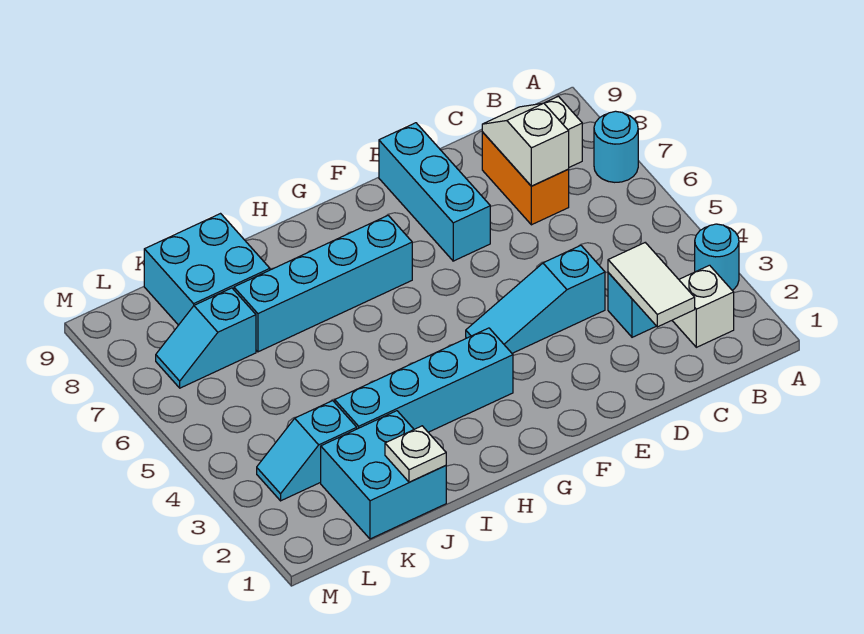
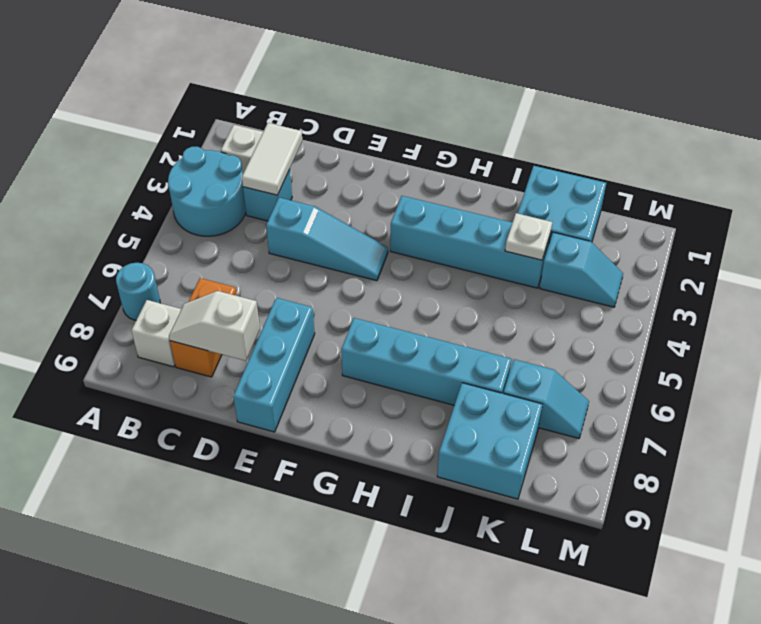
cyan 1x1 round brick [695,224,739,290] -> cyan 2x2 round brick [168,147,246,236]
white 1x2 slope [482,103,569,186] -> white 1x2 slope turned to [169,291,260,361]
white 1x1 plate [385,426,446,482] -> white 1x1 plate moved to [505,213,552,260]

